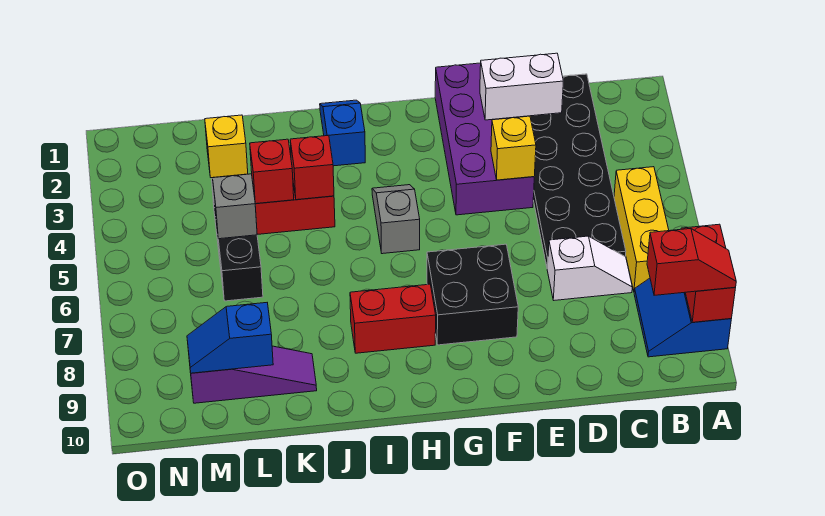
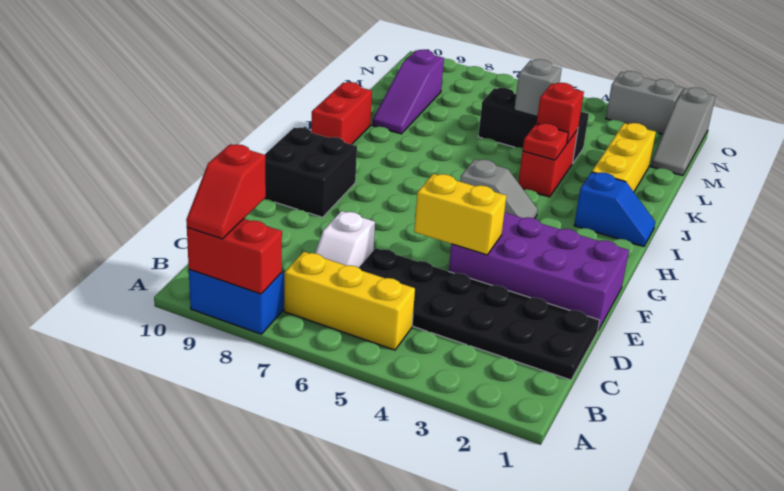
white 1x2 brick [480,53,563,120] -> none
yellow 1x1 brick [491,116,536,180] -> yellow 1x2 brick [414,174,506,255]
black 2x2 brick [427,244,518,345] -> black 2x2 brick moved to [265,127,357,217]
red 1x2 brick [350,284,436,353] -> red 1x2 brick moved to [311,82,372,145]
red 1x1 brick [290,135,334,200] -> red 1x1 plate [523,123,568,160]
yellow 1x1 brick [205,115,248,178] -> yellow 1x3 brick [592,123,656,192]
blue 1x2 slope [187,303,273,373] -> none
none -> grey 1x3 slope [651,87,715,176]
none -> grey 1x2 brick [606,71,683,134]

